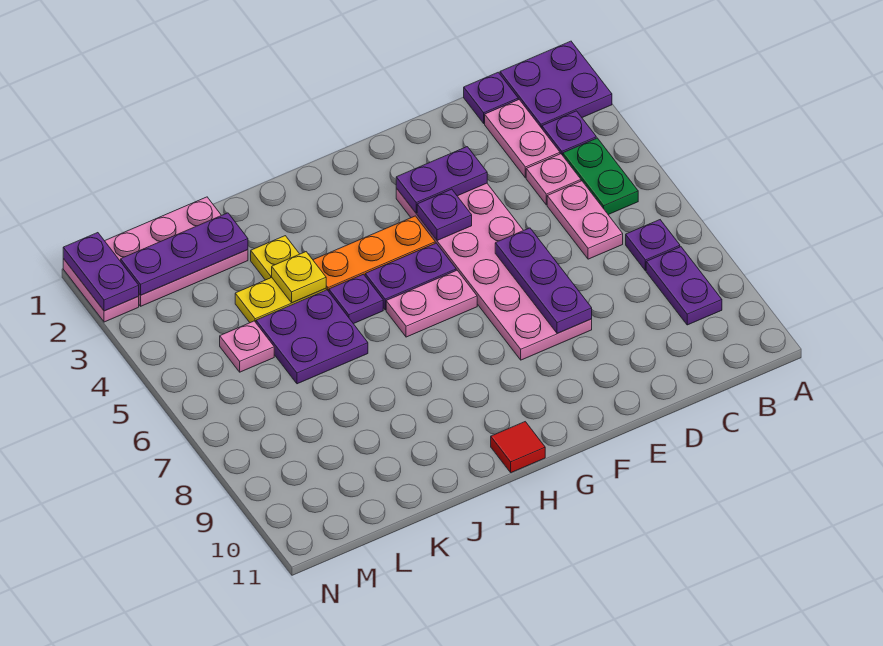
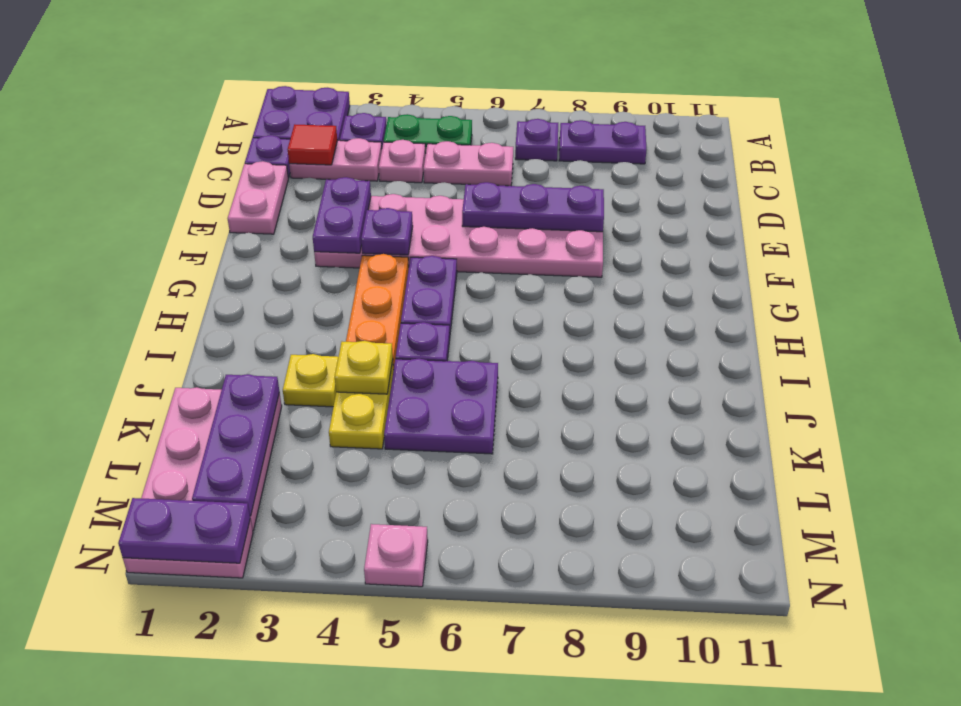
pink 1x2 plate [386,270,477,337] -> pink 1x2 plate moved to [228,161,288,234]
red 1x1 tile [491,422,545,473] -> red 1x1 tile moved to [288,124,337,165]
pink 1x1 plate [220,321,274,372] -> pink 1x1 plate moved to [364,524,428,587]

